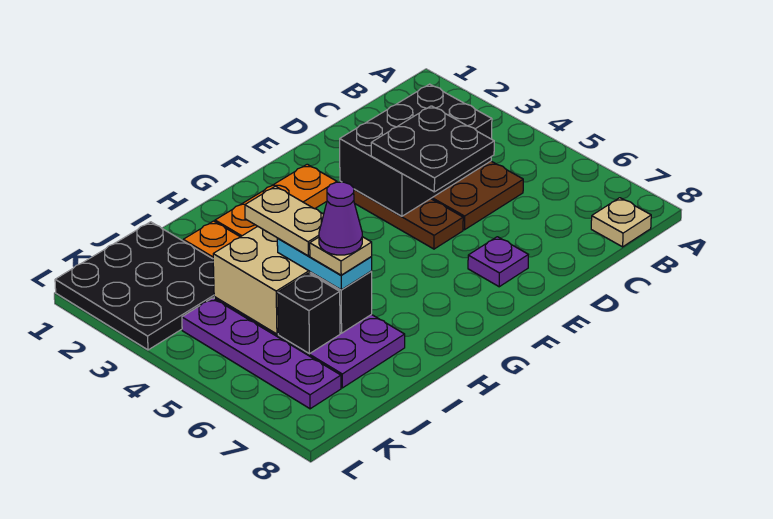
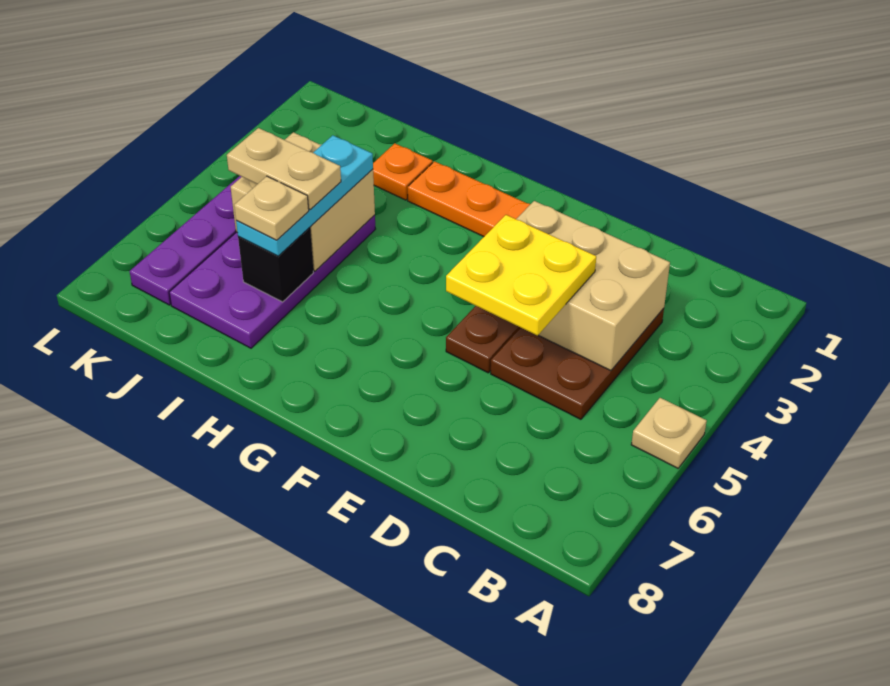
tan 1x1 plate [591,198,651,247] -> tan 1x1 plate moved to [631,398,707,468]
black 2x3 brick [340,84,492,216] -> tan 2x3 brick [516,201,670,371]
black 2x2 plate [371,106,494,192] -> yellow 2x2 plate [446,215,596,336]
purple 1x1 plate [468,237,528,287] -> none
tan 1x2 plate [245,186,324,256] -> tan 1x2 plate turned to [227,128,341,210]
cyan 1x2 plate [277,238,372,290] -> cyan 1x3 plate [236,135,373,256]
purple 1x1 cone [319,182,362,255] -> none
black 3x3 plate [55,222,214,350] -> none
black 1x1 brick [278,273,340,354] -> none

